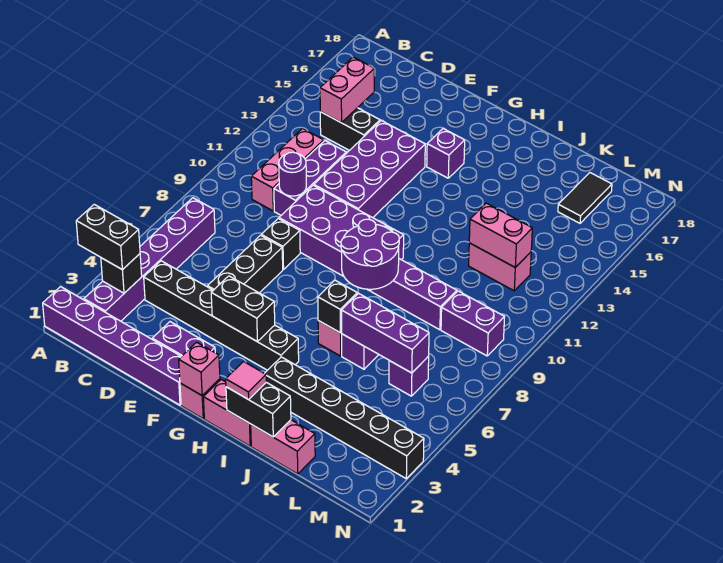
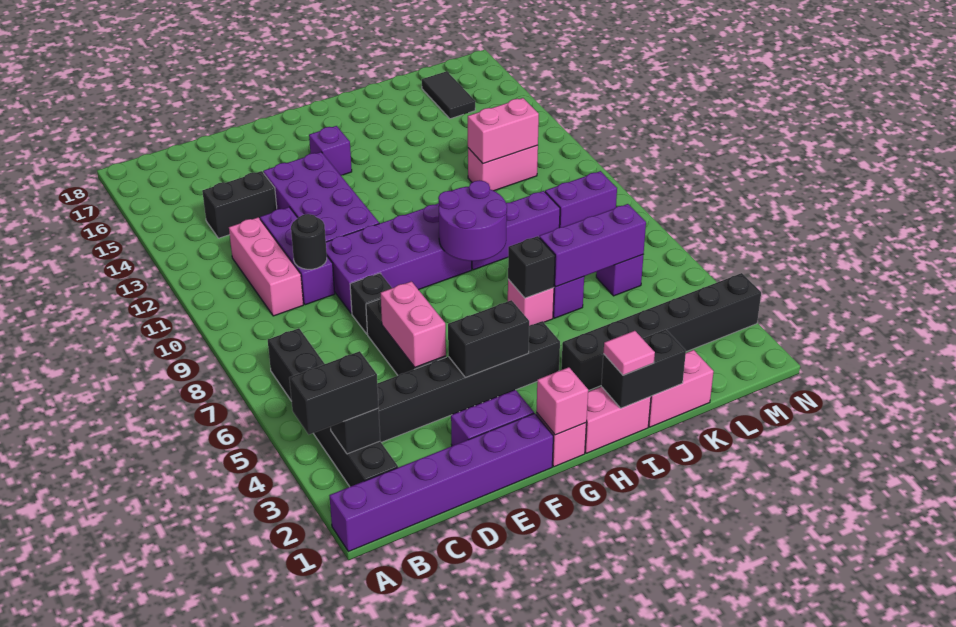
purple 1x6 brick [84,198,215,321] -> black 1x6 brick [268,328,398,487]
pink 1x2 brick [320,57,374,123] -> pink 1x2 brick moved to [381,281,446,367]
purple 1x1 round brick [279,152,306,196] -> black 1x1 round brick [291,214,327,269]

